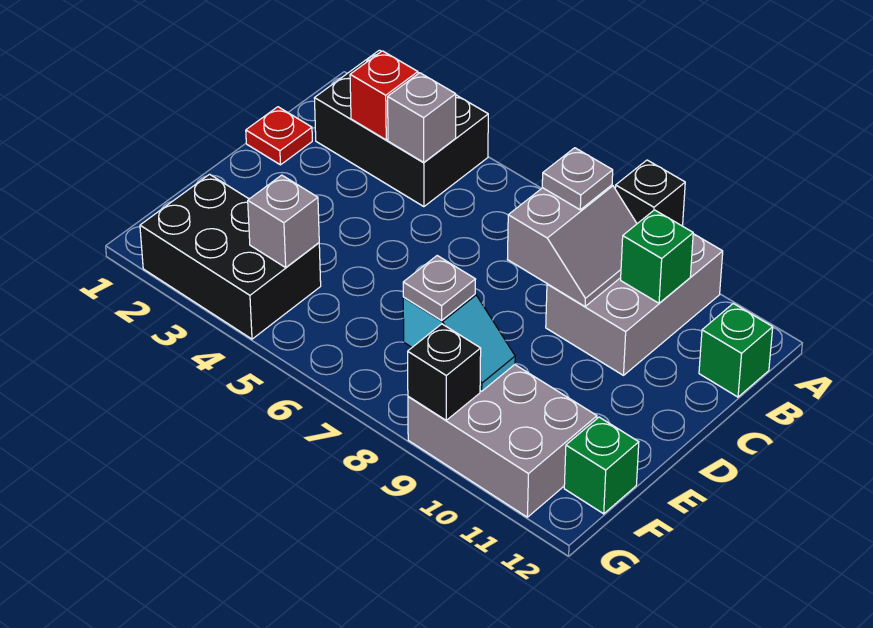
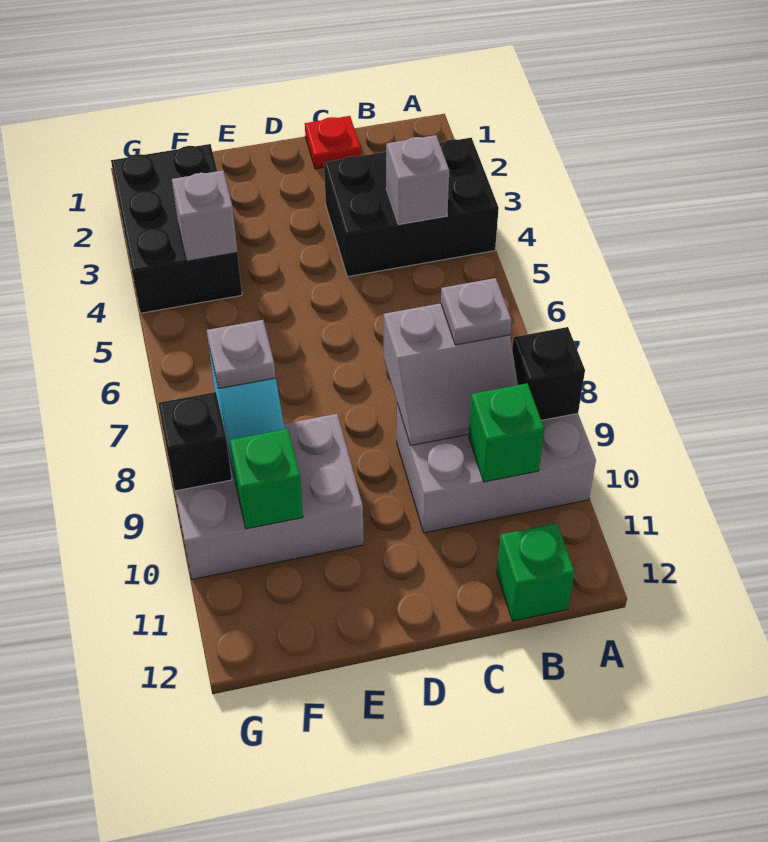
black 2x3 brick [314,50,488,207] -> black 2x3 brick turned to [324,138,499,277]
red 1x1 brick [350,51,418,140] -> none
grey 2x3 brick [408,365,597,517] -> grey 2x3 brick turned to [171,414,364,579]
green 1x1 brick [564,417,639,514] -> green 1x1 brick moved to [230,429,303,529]

